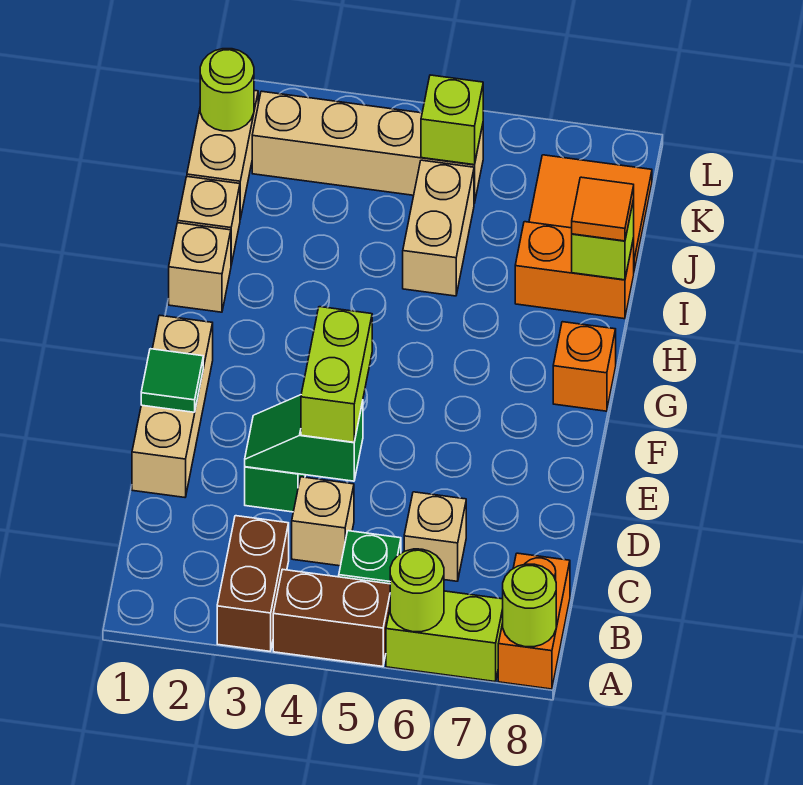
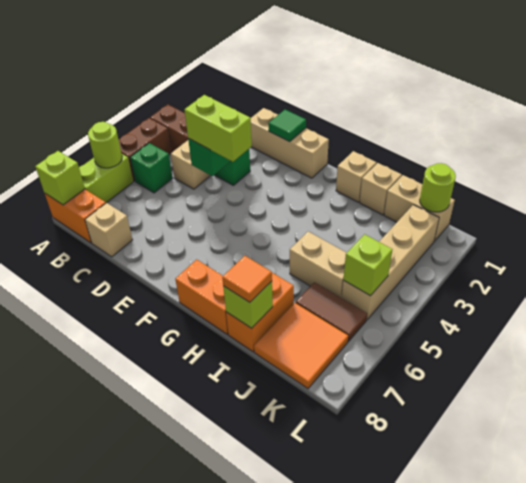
lime 1x1 round brick [503,564,556,647] -> lime 1x1 brick [35,151,85,205]
tan 1x1 brick [404,492,466,581] -> tan 1x1 brick moved to [85,203,133,257]
orange 1x1 brick [553,322,616,411] -> orange 1x2 brick [175,259,228,334]
none -> brown 1x2 tile [296,282,367,342]

